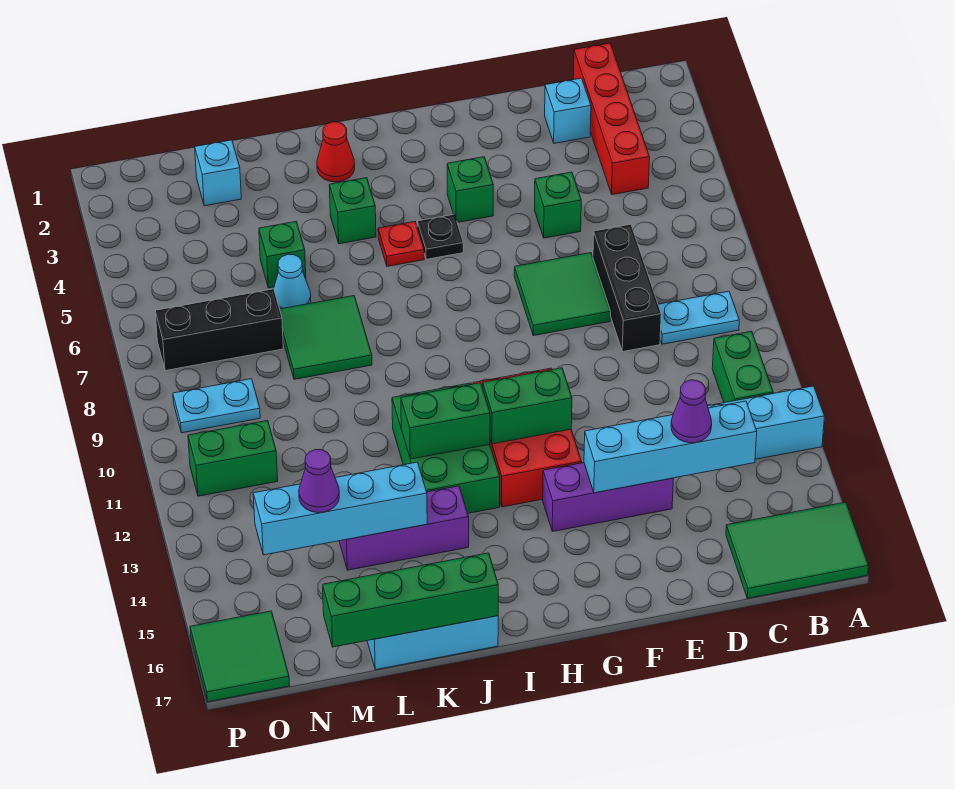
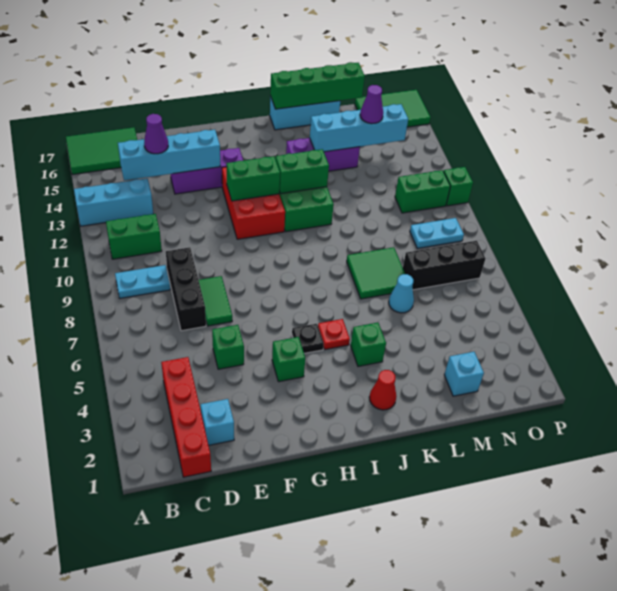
green 1x2 brick [712,331,773,403] -> green 1x2 brick turned to [106,214,162,259]
green 2x2 tile [514,253,611,336] -> green 1x2 tile [199,276,232,326]
green 1x1 brick [259,222,306,288] -> green 1x1 brick moved to [444,167,473,206]
green 2x2 tile [190,611,290,702] -> green 2x3 tile [355,90,430,127]

